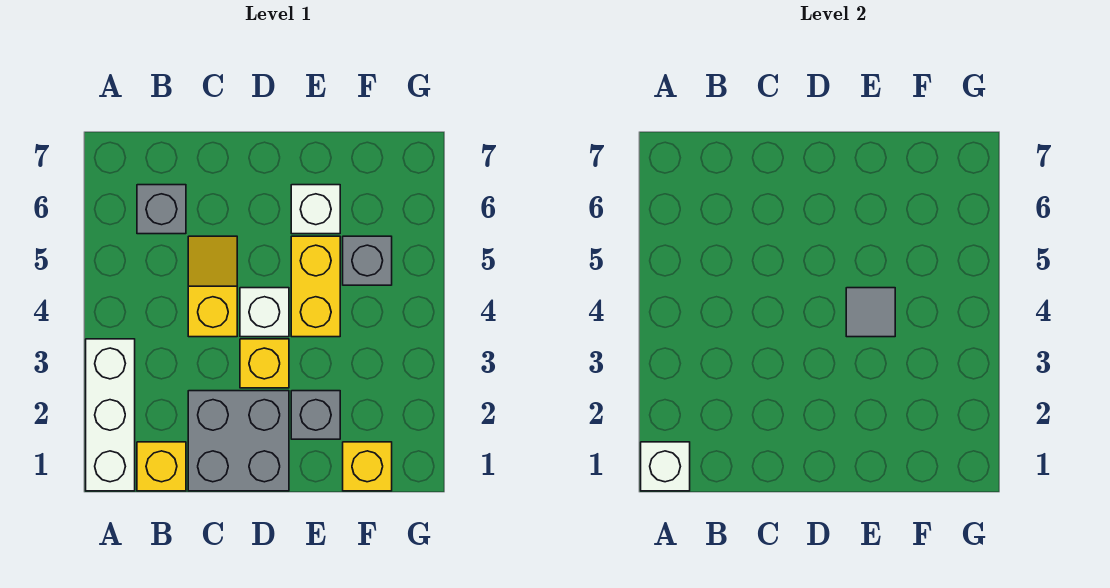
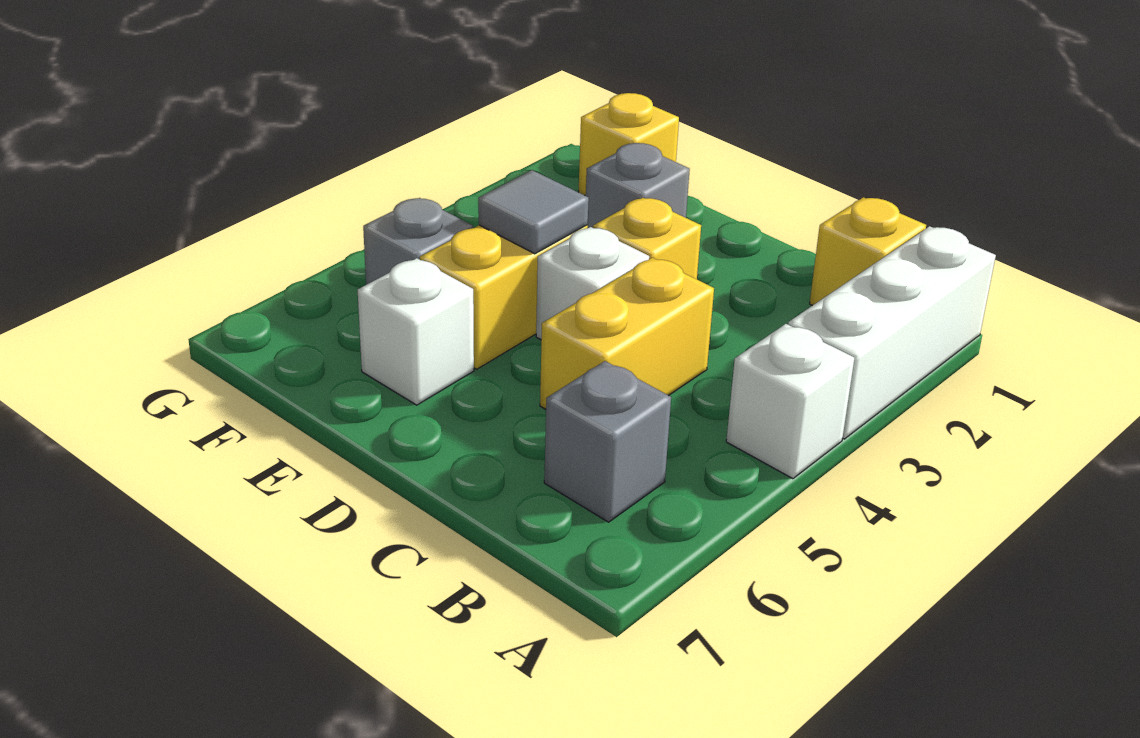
white 1x1 brick [641,442,690,491] -> white 1x1 brick moved to [726,324,854,479]
grey 2x2 brick [188,391,289,491] -> none
yellow 1x2 slope [188,236,237,337] -> yellow 1x2 brick [540,258,714,409]

